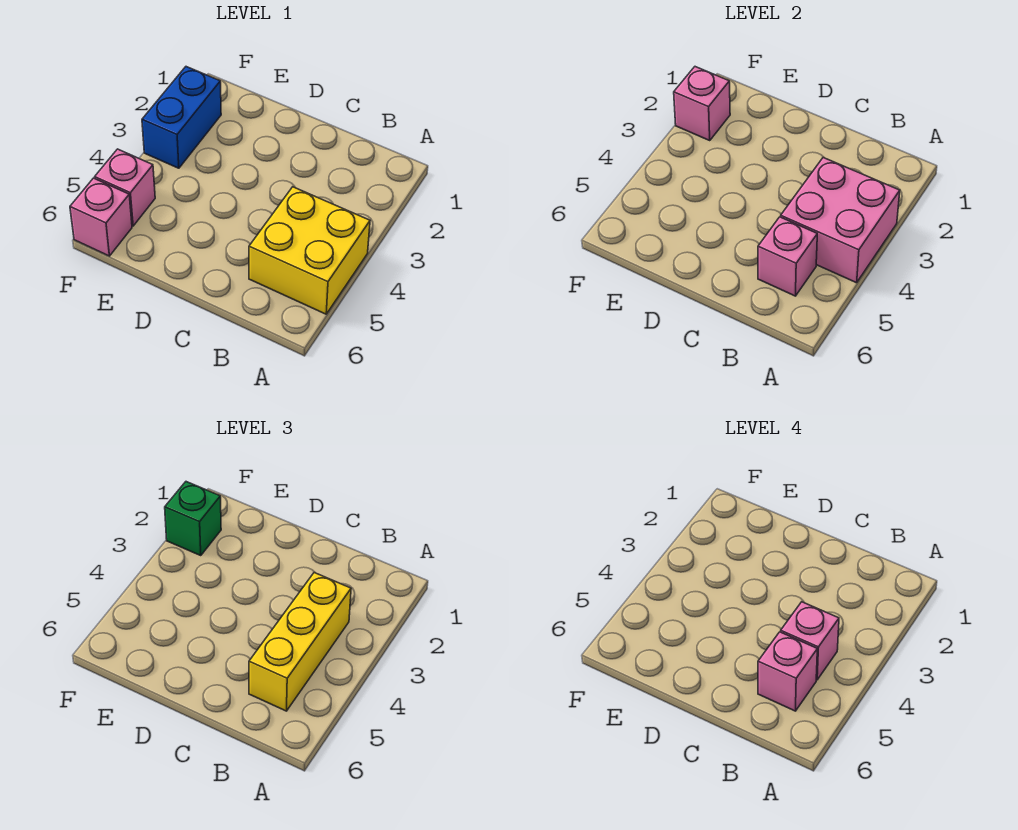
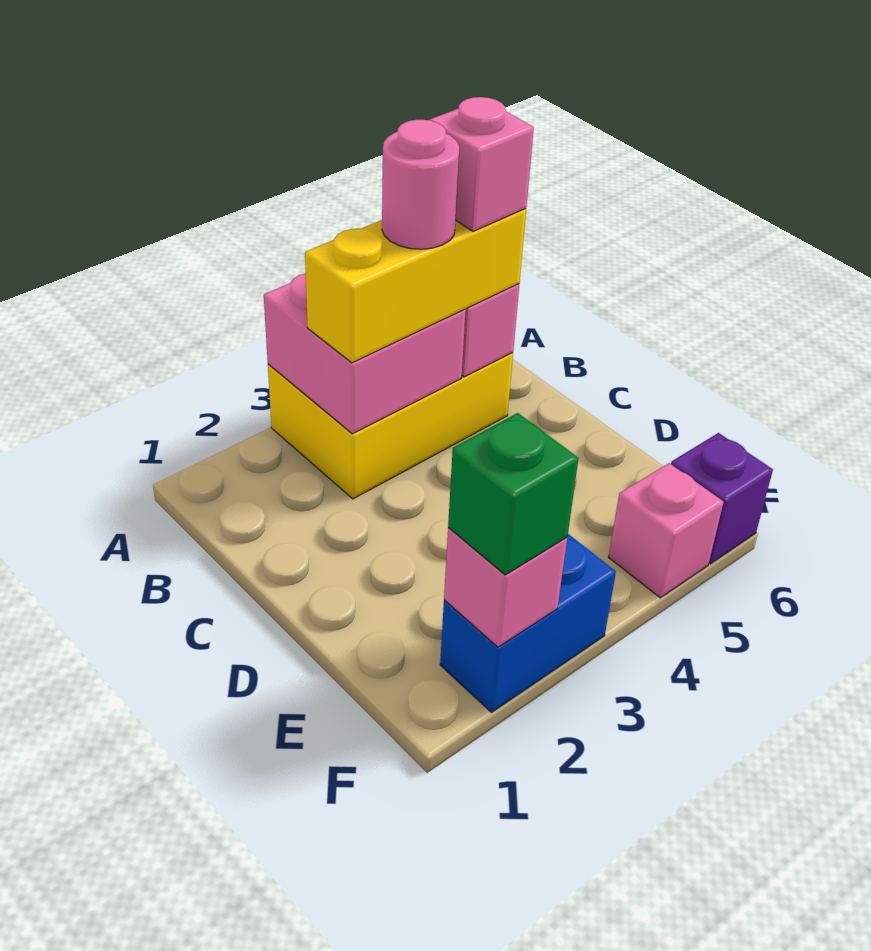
yellow 2x2 brick [249,187,370,314] -> yellow 2x3 brick [268,353,513,499]
pink 1x1 brick [781,602,839,680] -> pink 1x1 round brick [382,119,459,249]
pink 1x1 brick [70,178,132,256] -> purple 1x1 brick [671,433,773,564]

